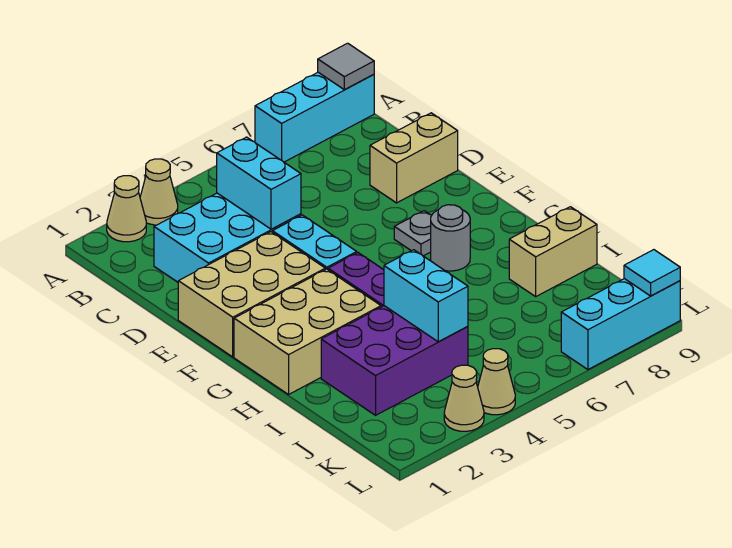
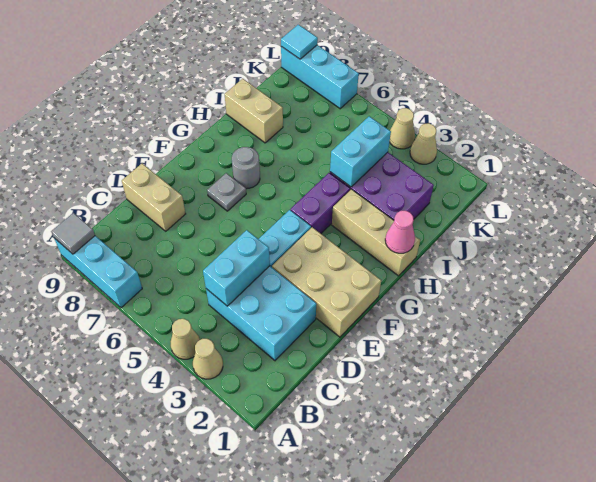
tan 1x1 cone [107,176,146,242] -> tan 1x1 cone moved to [171,319,200,359]
tan 2x3 brick [234,269,381,395] -> tan 1x3 brick [332,189,420,276]
none -> pink 1x1 cone [385,211,415,253]

